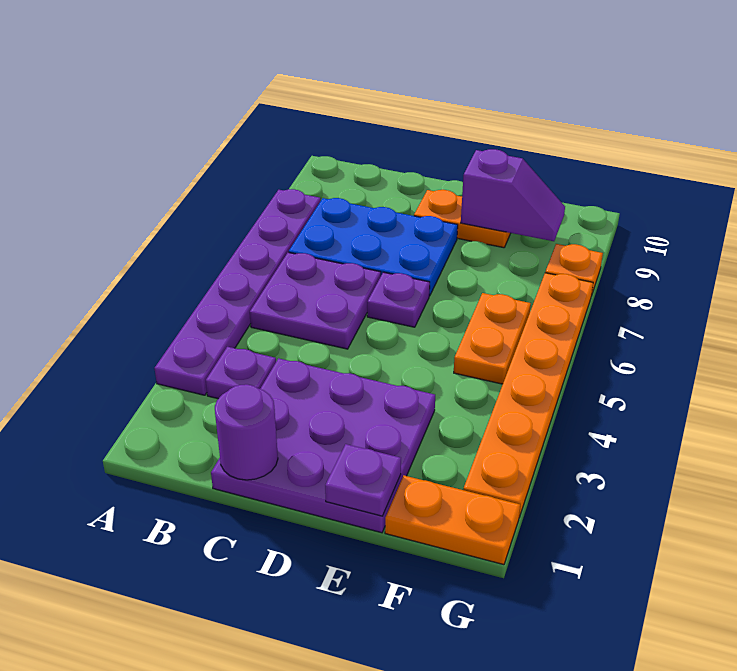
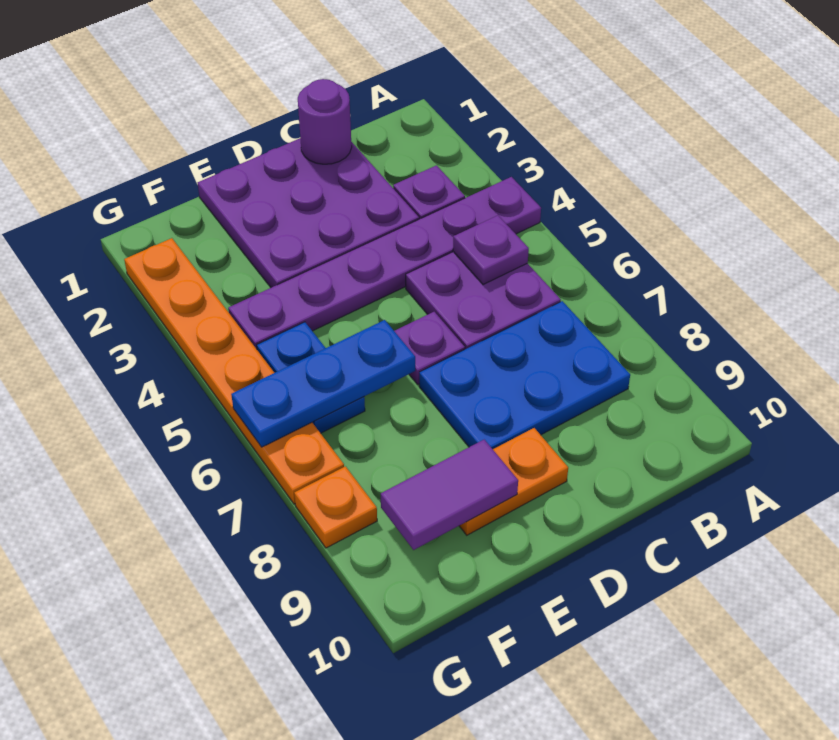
purple 1x6 plate [154,189,321,395] -> purple 1x6 plate turned to [228,177,541,349]
purple 1x1 plate [325,444,401,516] -> purple 1x1 plate moved to [453,215,529,285]
none -> blue 1x3 plate [231,320,415,447]
purple 1x2 slope [461,149,565,241] -> purple 1x2 tile [381,440,518,550]
orange 1x2 plate [385,476,520,565] -> none
orange 1x2 plate [454,293,531,384] -> blue 1x2 plate [257,322,365,433]

